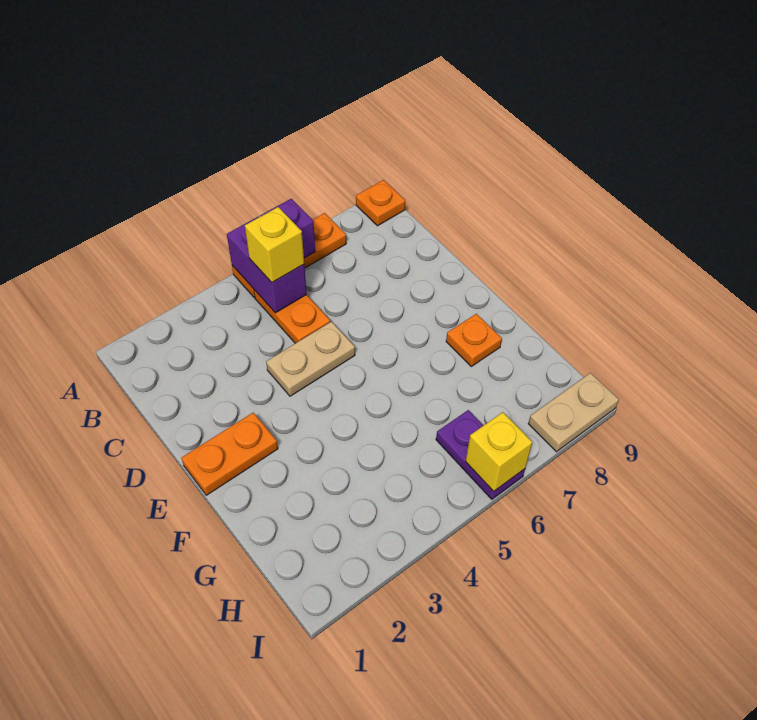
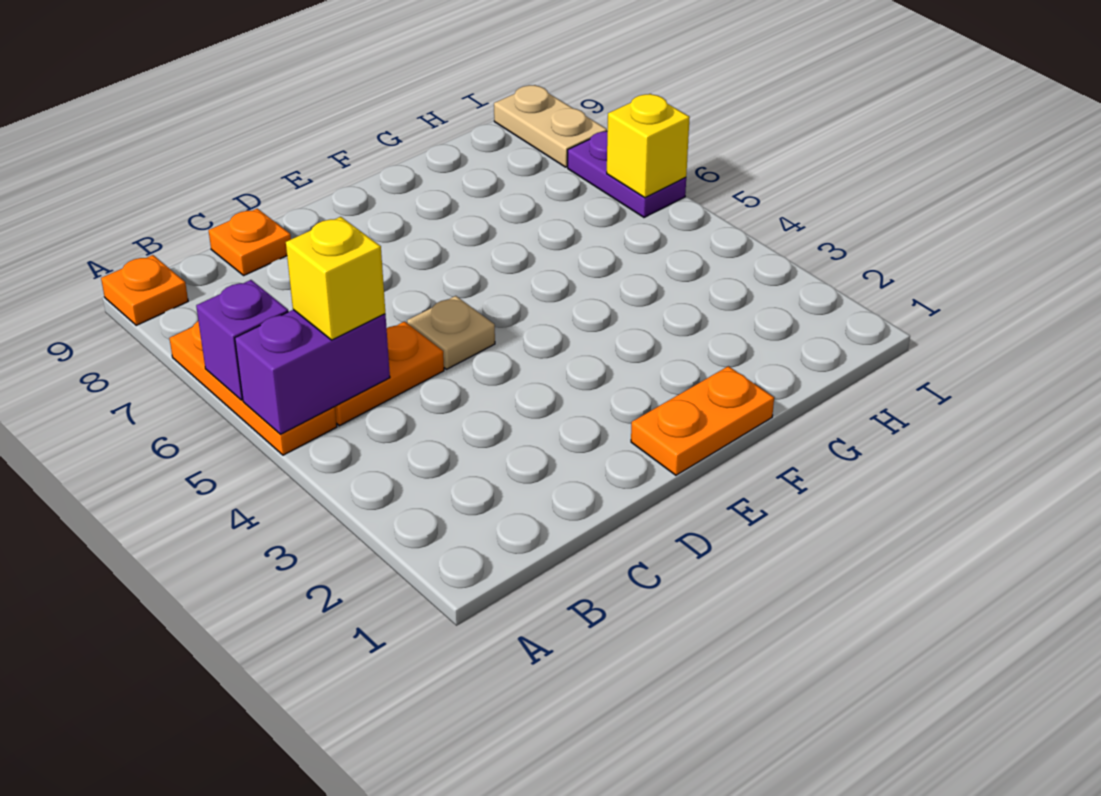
tan 1x2 plate [266,322,355,396] -> tan 1x1 plate [407,296,495,369]
orange 1x2 plate [182,413,278,495] -> orange 1x2 plate turned to [631,366,774,475]
orange 1x1 plate [446,314,502,366] -> orange 1x1 plate moved to [209,209,291,275]
purple 1x2 plate [436,410,525,499] -> purple 1x2 plate turned to [568,131,686,218]

